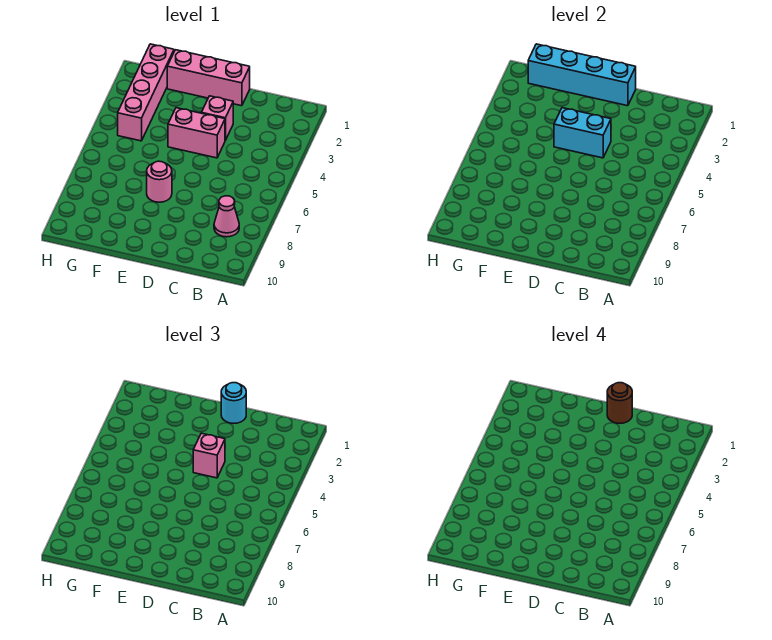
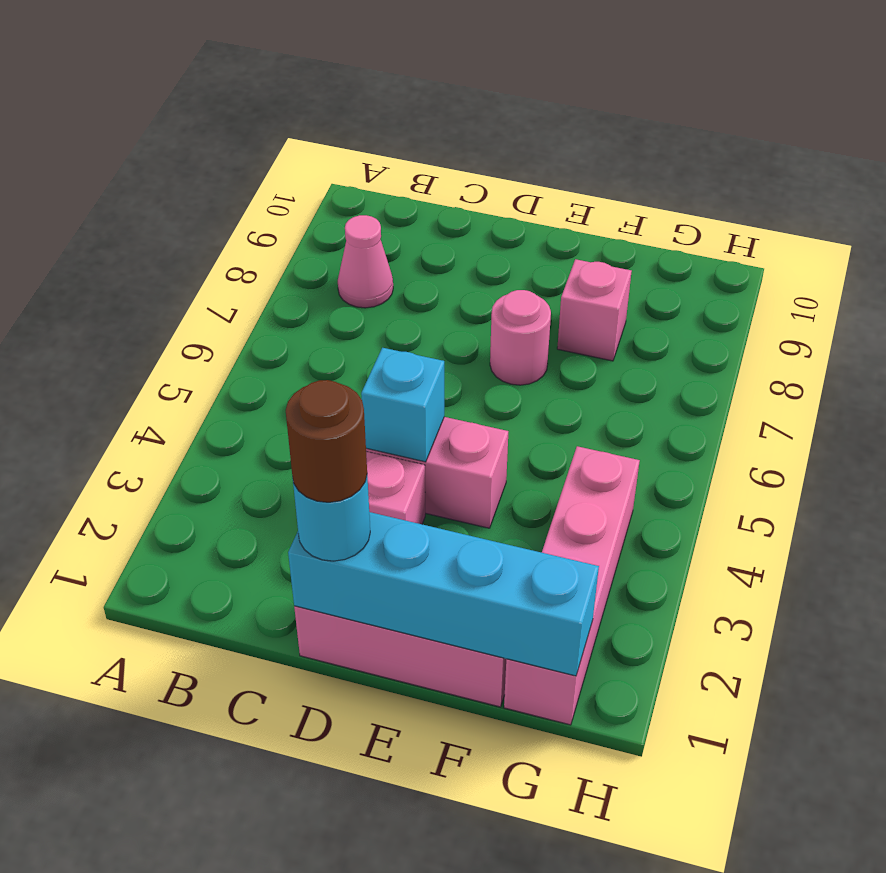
cyan 1x2 brick [554,108,611,158] -> cyan 1x1 brick [361,348,444,462]
pink 1x1 brick [193,433,225,478] -> pink 1x1 brick moved to [557,259,632,361]

